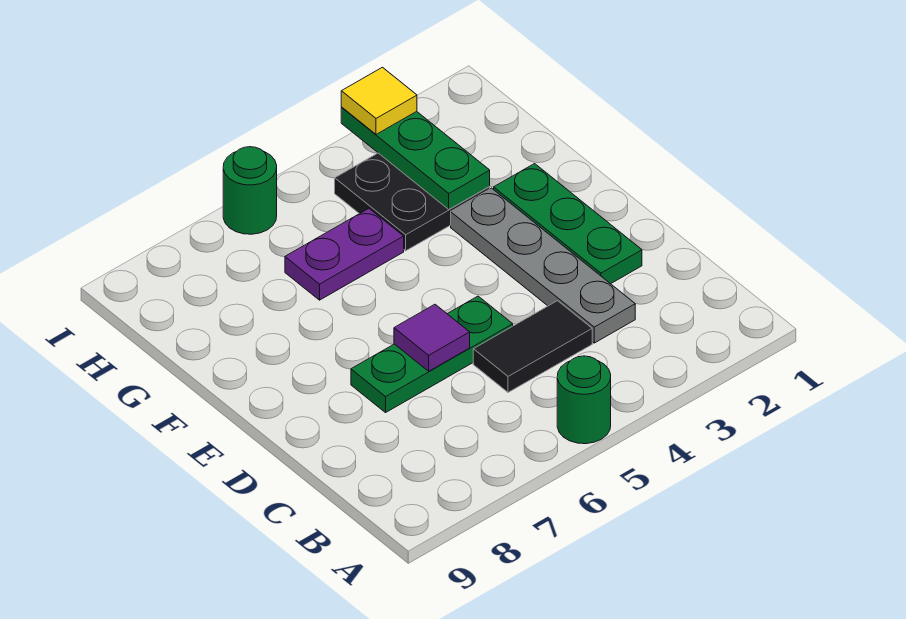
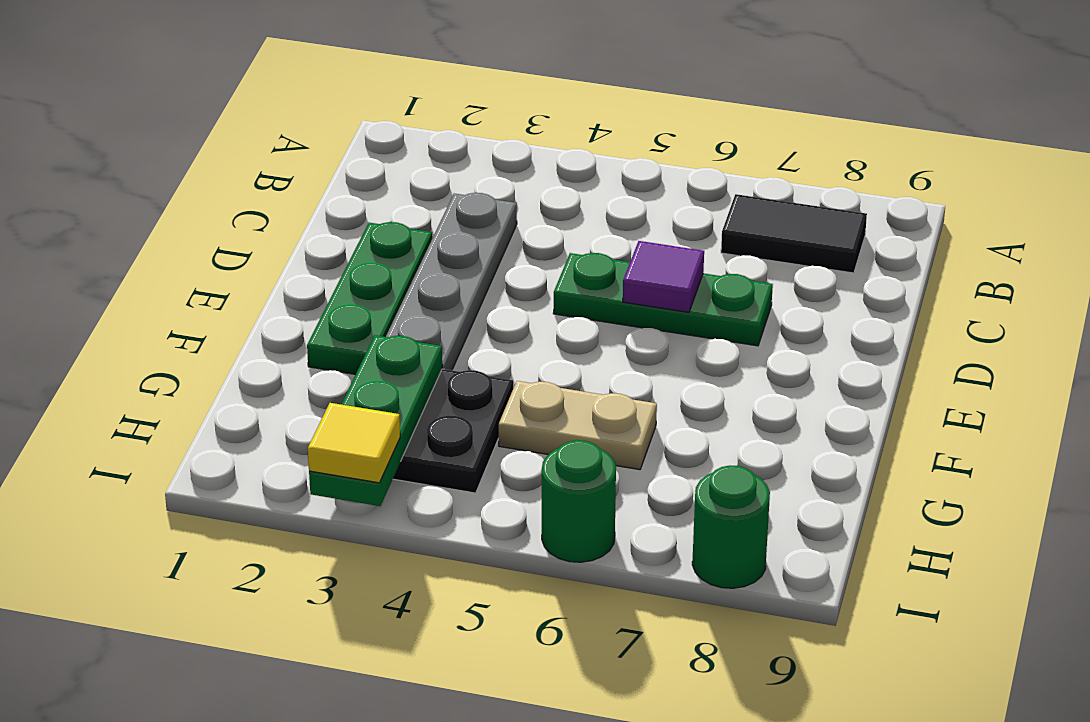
green 1x1 round brick [557,356,611,444] -> green 1x1 round brick moved to [692,466,770,588]
black 1x2 tile [473,301,592,392] -> black 1x2 tile moved to [721,194,867,273]
purple 1x2 plate [285,209,404,300] -> tan 1x2 plate [499,381,657,470]

